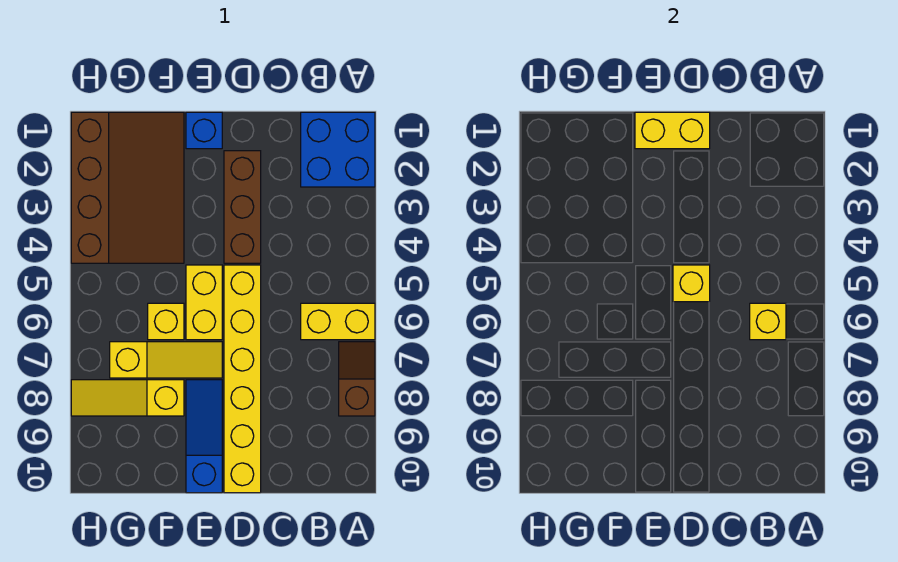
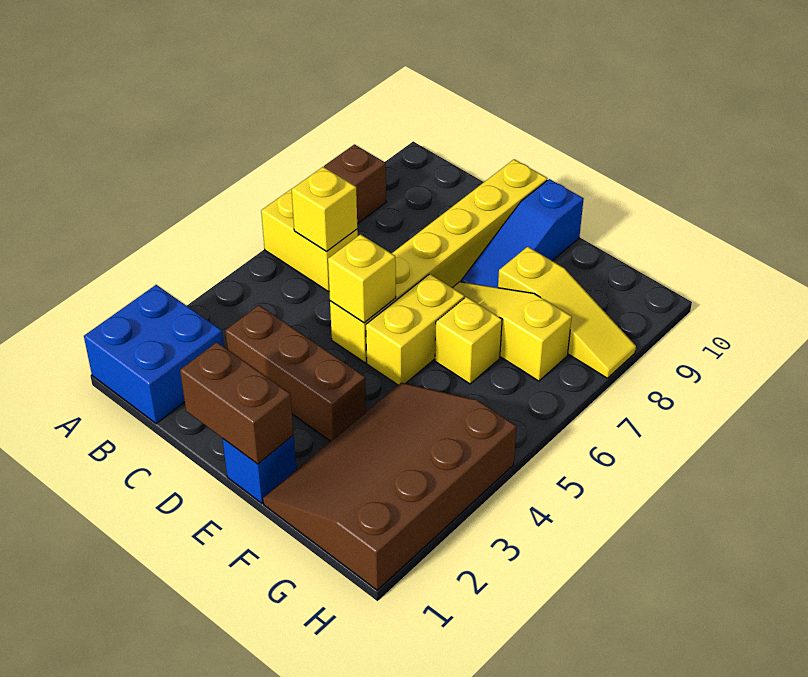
yellow 1x2 brick [635,112,710,149] -> brown 1x2 brick [180,342,294,464]
brown 1x3 brick [224,151,261,263] -> brown 1x3 brick turned to [225,305,366,441]

